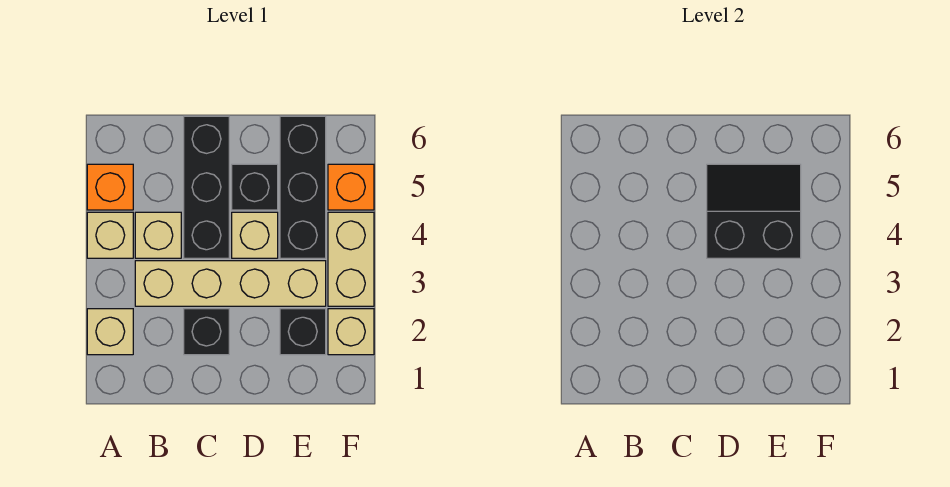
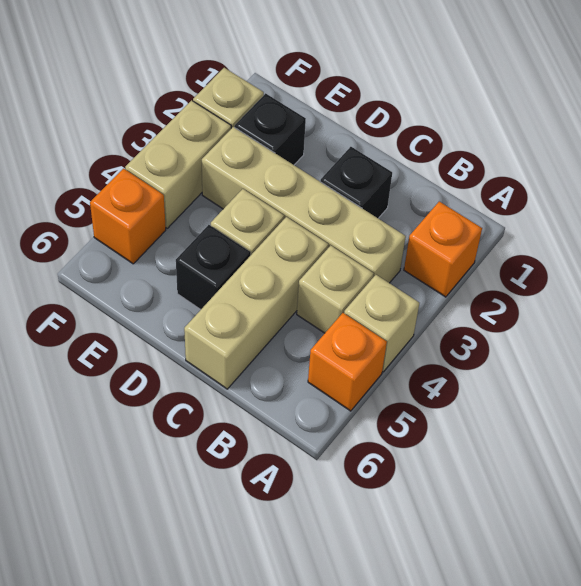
tan 1x1 brick [87,309,133,355] -> orange 1x1 brick [404,201,482,297]
black 1x3 brick [184,116,229,258] -> tan 1x3 brick [184,217,328,389]
black 2x2 slope [707,164,801,258] -> none
black 1x3 brick [280,116,326,258] -> none

